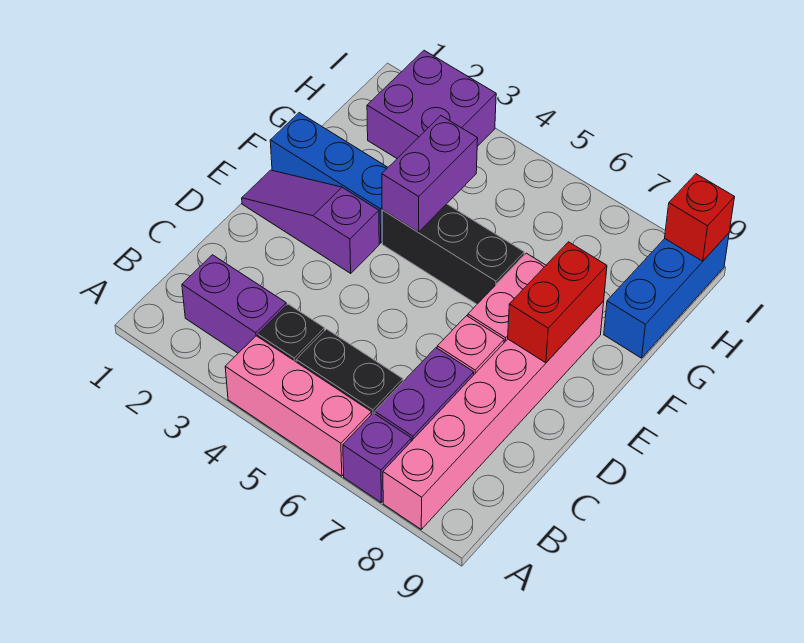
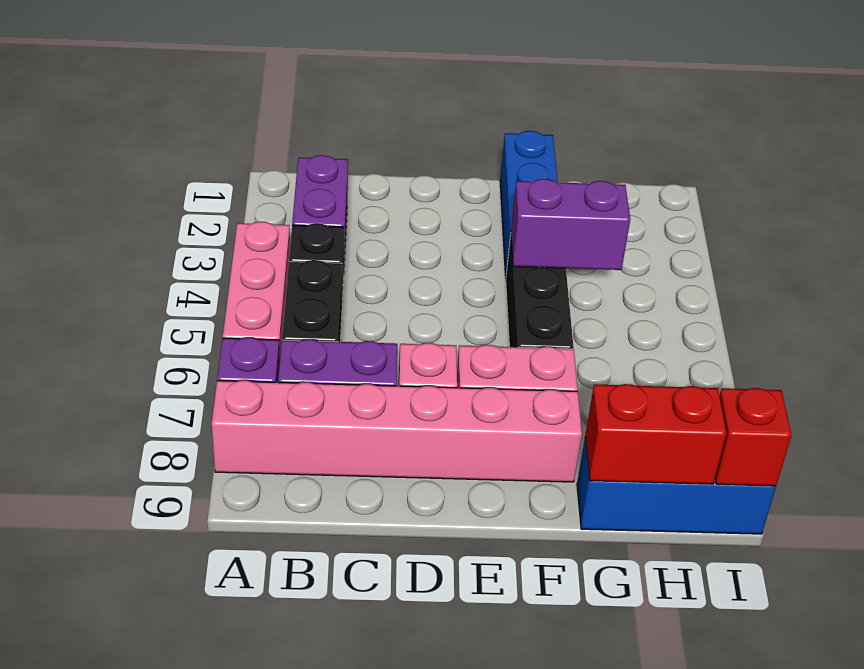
purple 1x3 slope [242,170,379,273] -> none
red 1x2 brick [508,242,607,363] -> red 1x2 brick moved to [585,384,726,484]
purple 2x2 brick [367,51,496,158] -> none

